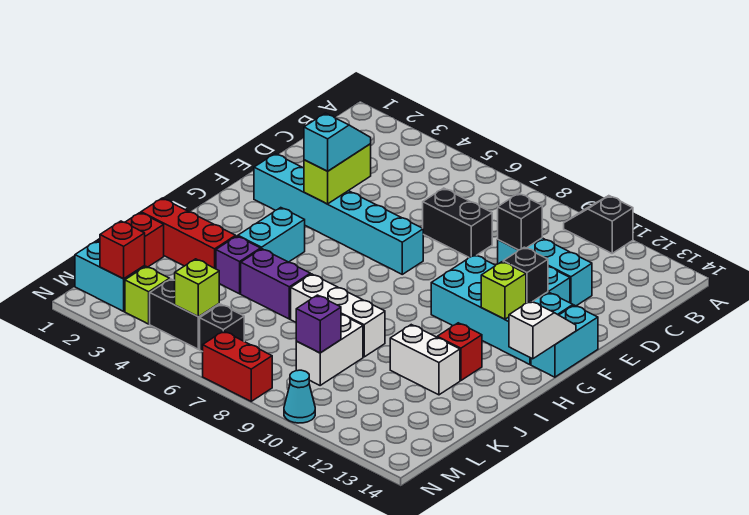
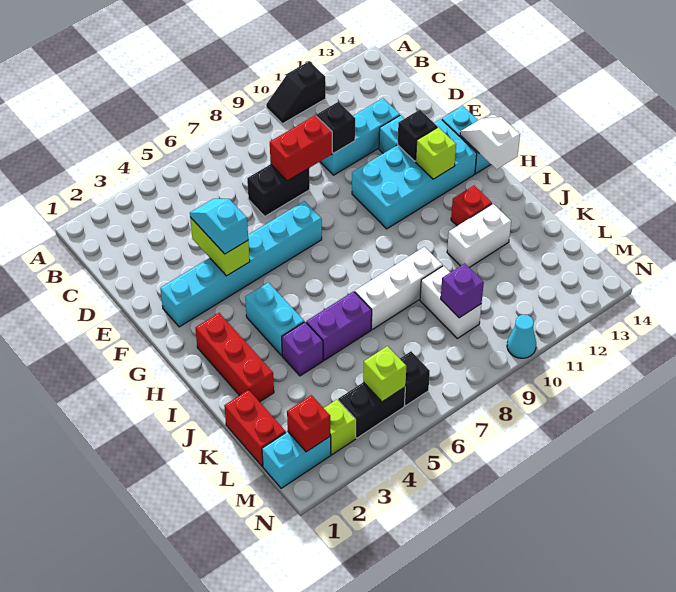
red 1x3 brick [141,198,236,269] -> red 1x3 brick turned to [195,313,274,402]
red 1x2 brick [203,331,272,401] -> red 1x2 brick moved to [270,115,332,181]

